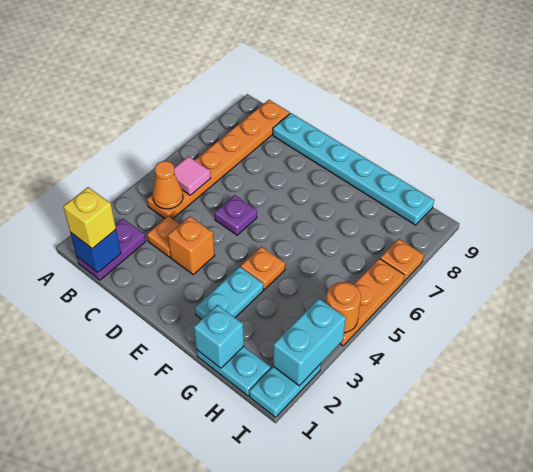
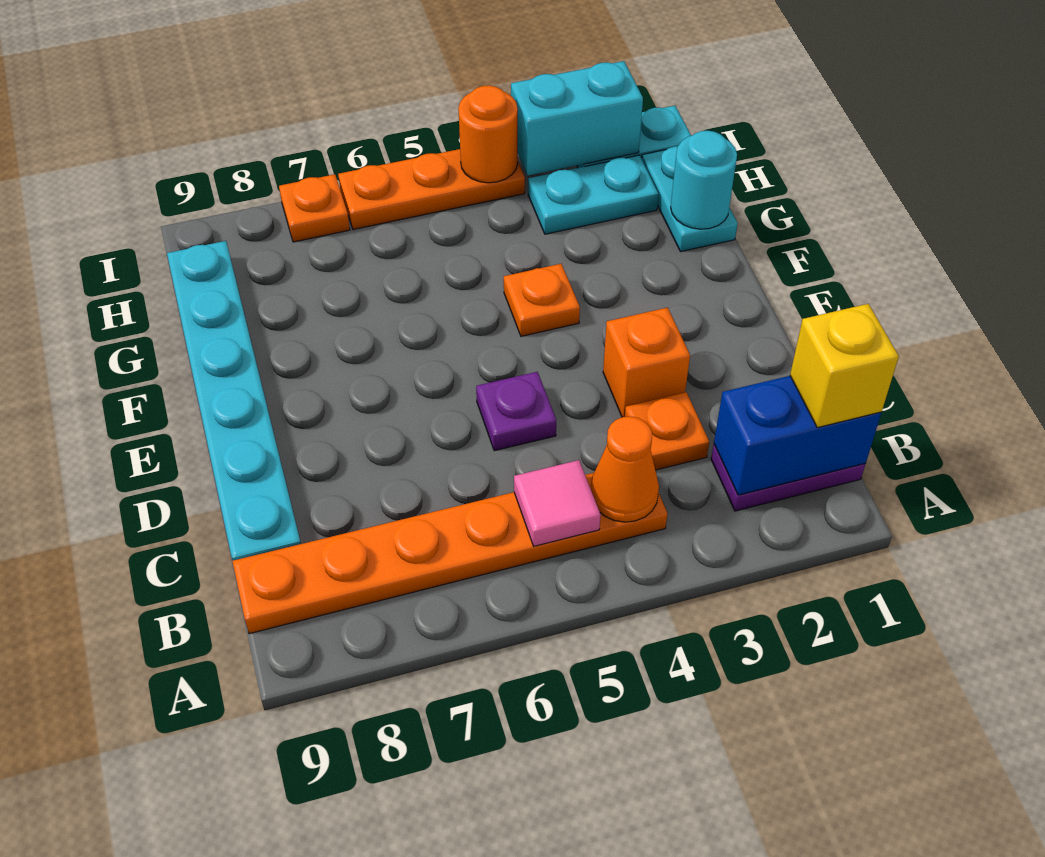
blue 1x1 brick [70,230,121,273] -> blue 1x2 brick [714,376,881,495]
cyan 1x2 plate [195,267,263,319] -> cyan 1x2 plate moved to [528,155,658,234]
cyan 1x1 brick [194,305,244,368] -> cyan 1x1 round brick [671,131,737,229]

